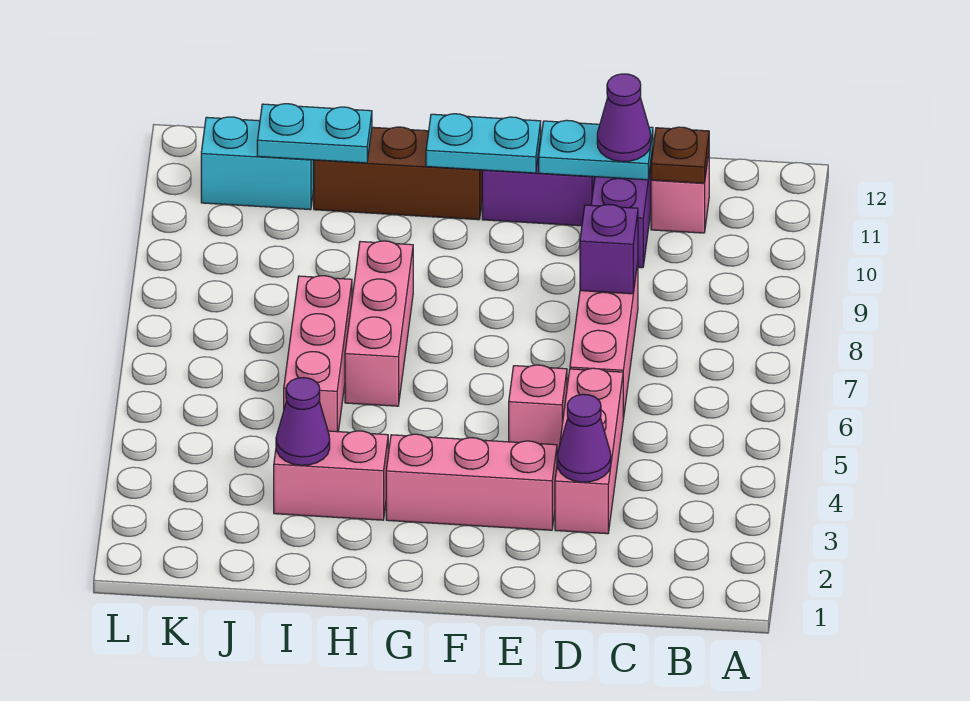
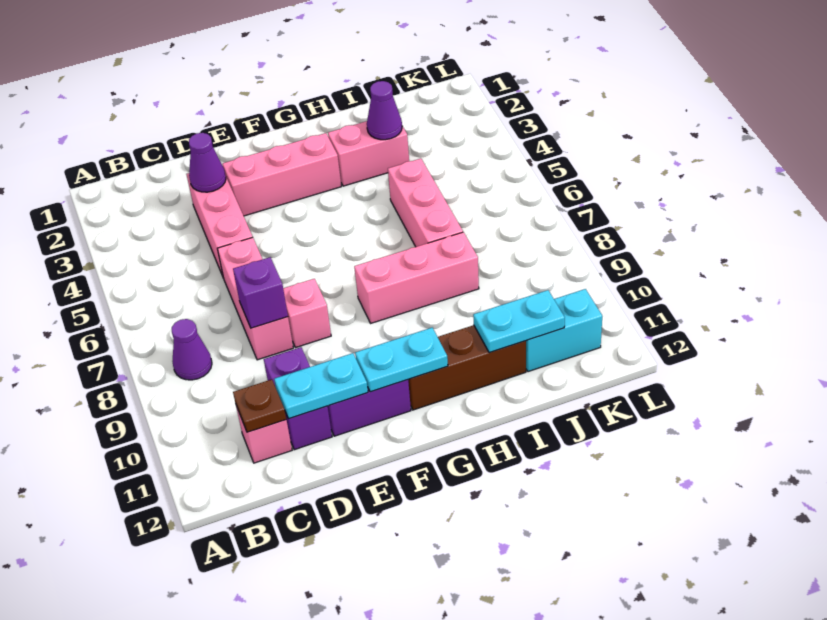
purple 1x1 cone [597,74,651,162] -> purple 1x1 cone moved to [172,319,212,380]
pink 1x1 brick [509,365,567,454] -> pink 1x1 brick moved to [283,279,331,348]
pink 1x3 brick [345,241,413,406] -> pink 1x3 brick turned to [354,232,479,323]

